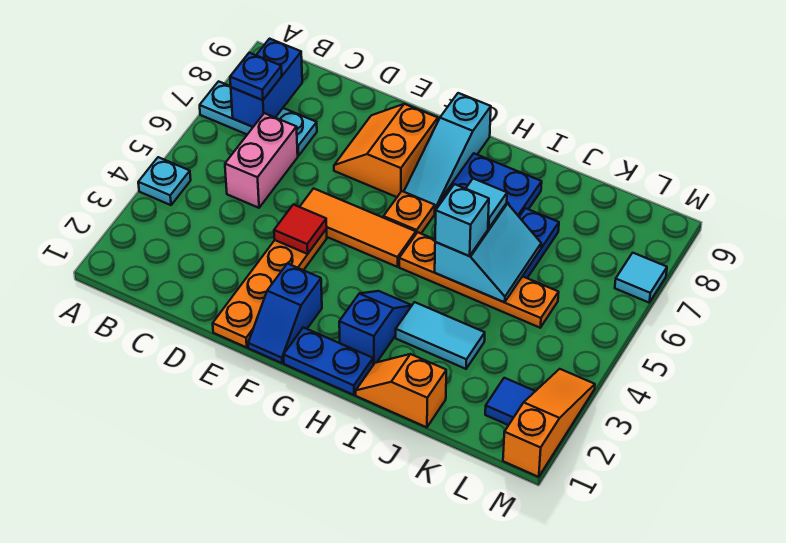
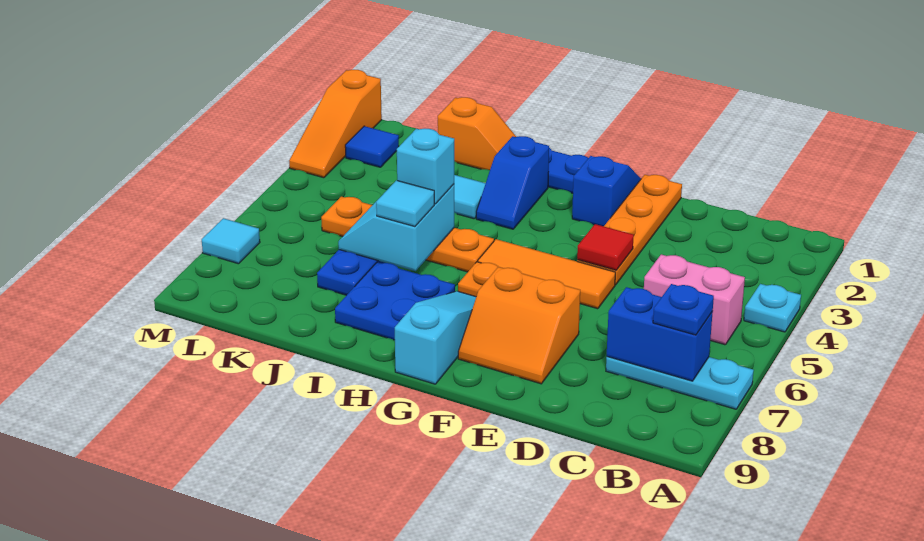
blue 1x2 brick [231,39,302,127] -> blue 1x2 brick turned to [607,287,713,381]
pink 1x2 brick [225,113,298,208] -> pink 1x2 brick turned to [644,254,745,345]
orange 2x2 slope [334,104,438,197] -> orange 2x2 slope turned to [458,267,580,384]

